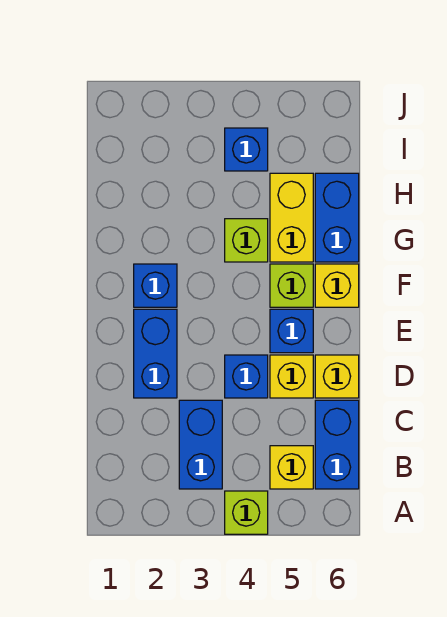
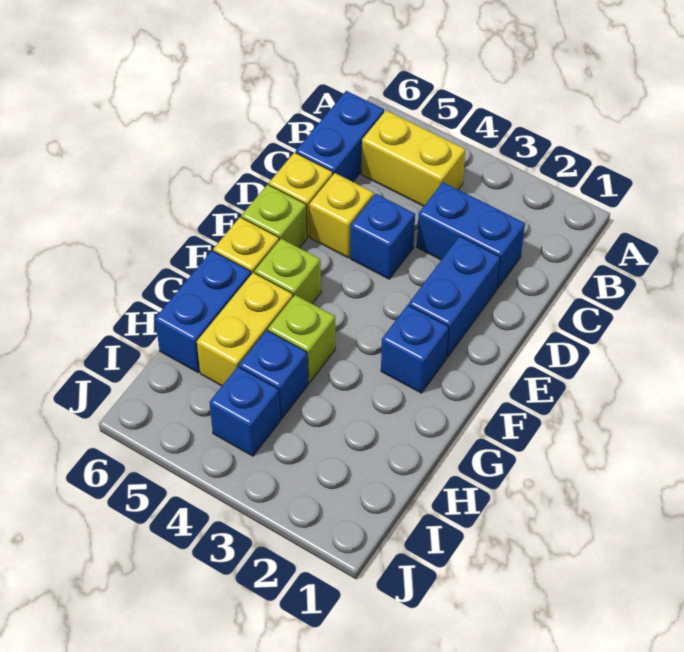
lime 1x1 brick [225,491,268,534] -> lime 1x1 brick moved to [241,184,307,248]
blue 1x2 brick [179,400,222,489] -> blue 1x2 brick turned to [417,182,525,289]
yellow 1x1 brick [270,446,313,489] -> yellow 1x2 brick [361,110,465,206]
blue 1x1 brick [270,309,313,353] -> blue 1x1 brick moved to [239,330,308,419]

